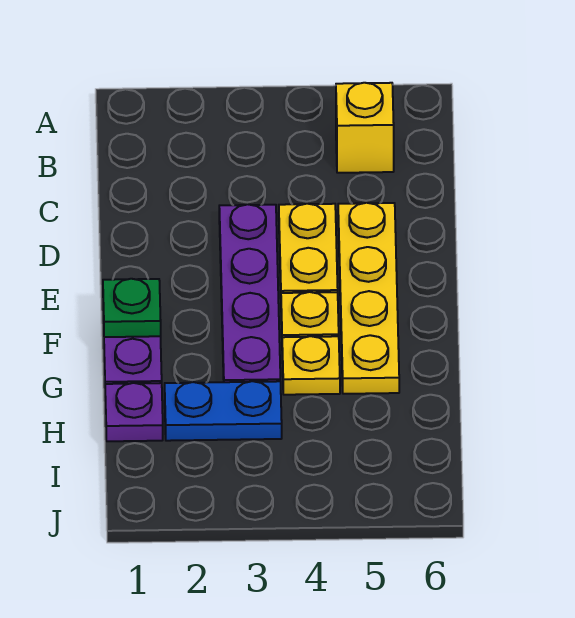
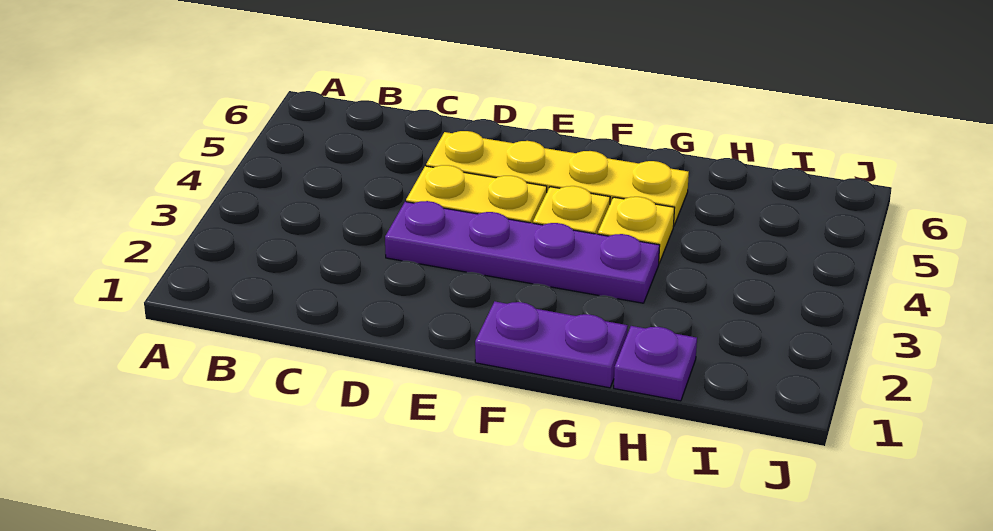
yellow 1x1 brick [336,83,394,173] -> none
green 1x1 plate [103,279,161,337] -> none
blue 1x2 plate [165,381,282,441] -> none

